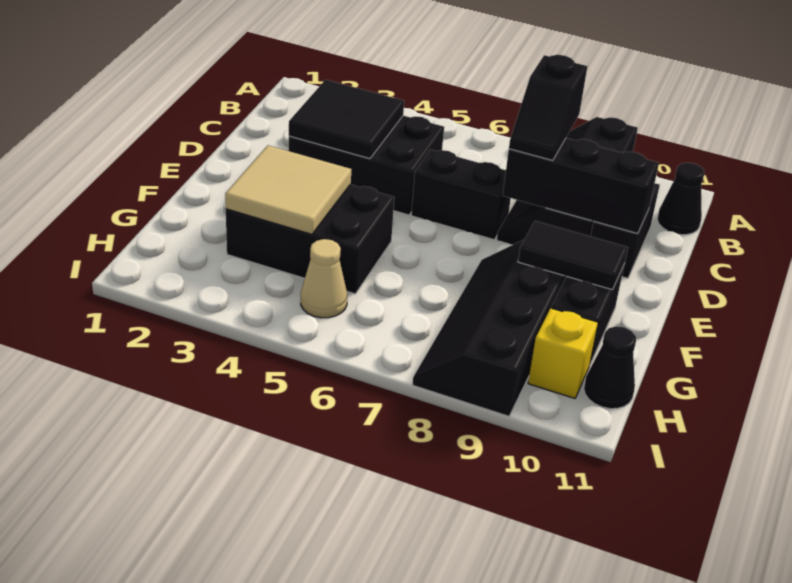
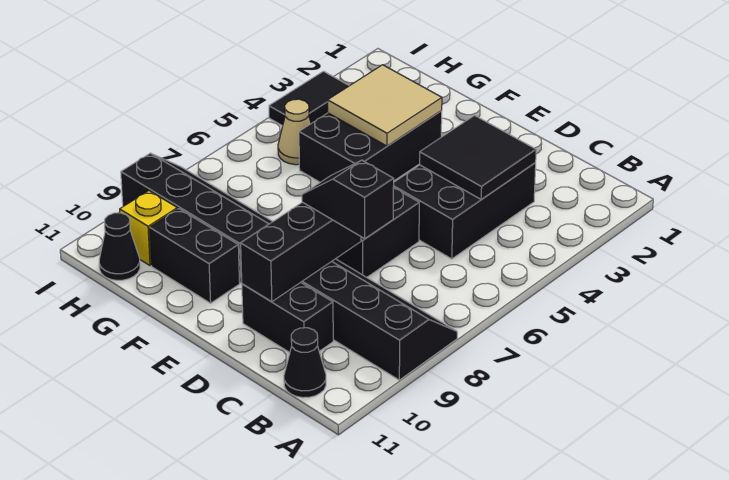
black 1x2 tile [518,221,628,290] -> black 1x2 tile moved to [269,71,349,126]

